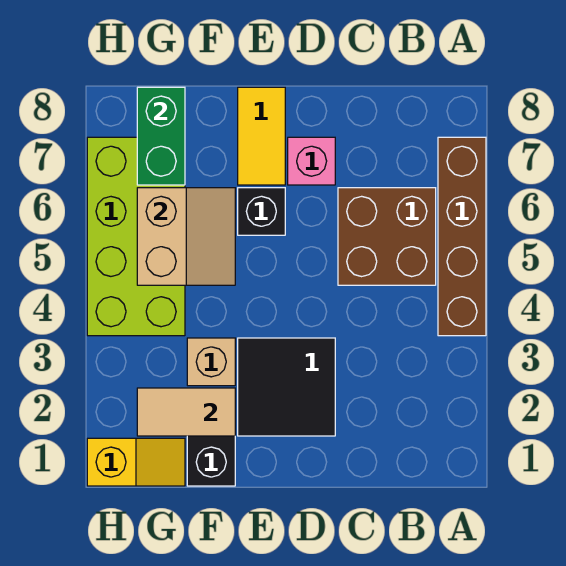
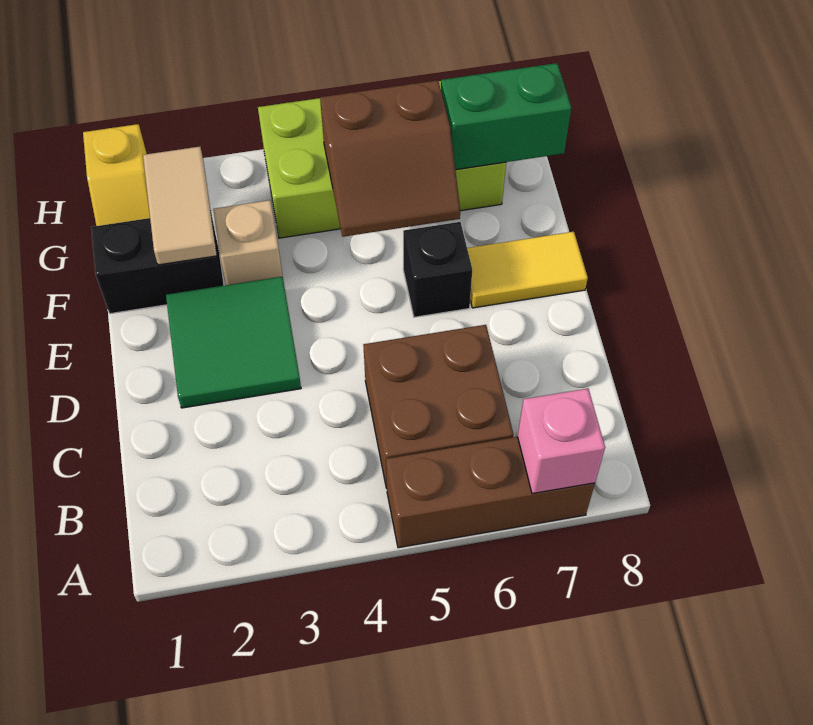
brown 1x4 brick [438,137,486,336] -> brown 1x3 brick [386,437,595,548]
black 2x2 tile [238,338,335,436] -> green 2x2 tile [166,277,301,408]
pink 1x1 brick [288,137,335,185] -> pink 1x1 brick moved to [518,388,605,494]
tan 2x2 slope [137,188,235,285] -> brown 2x2 slope [320,80,460,237]

